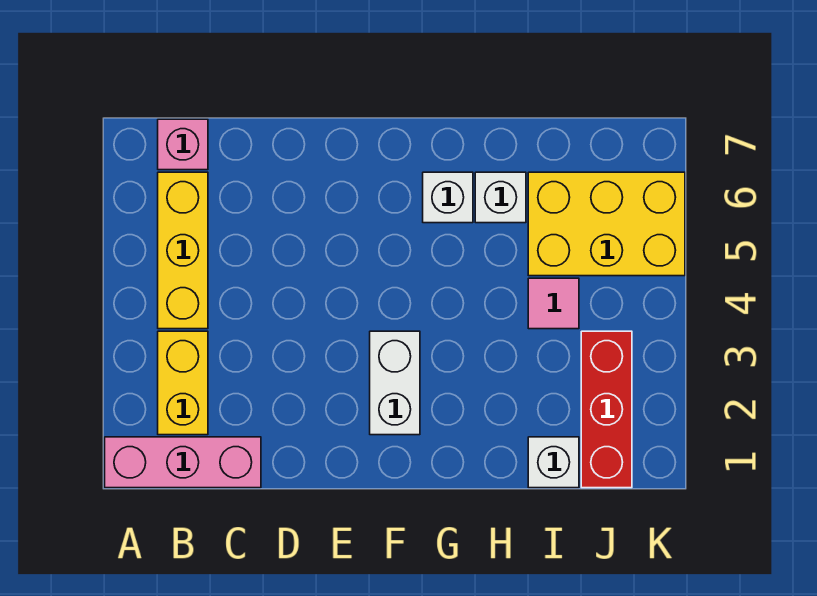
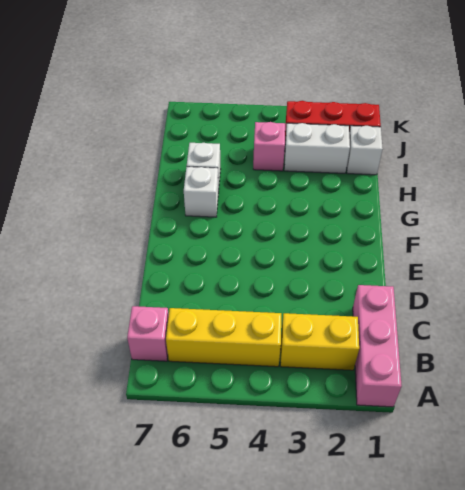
white 1x2 brick [370,331,420,435] -> white 1x2 brick moved to [284,123,350,173]
pink 1x1 tile [528,278,579,329] -> pink 1x1 brick [253,122,285,171]
yellow 2x3 brick [528,172,685,276] -> none

